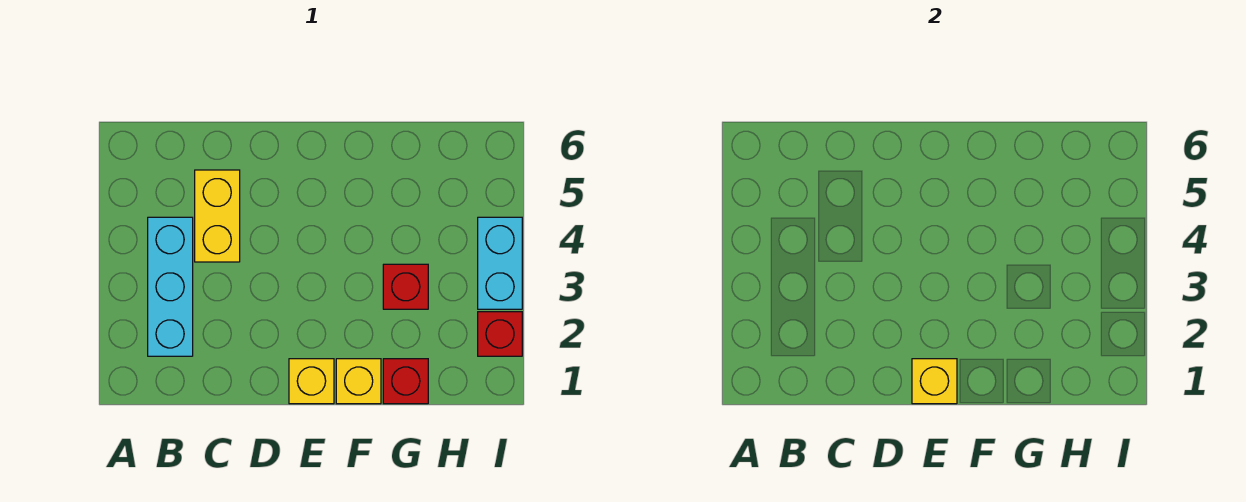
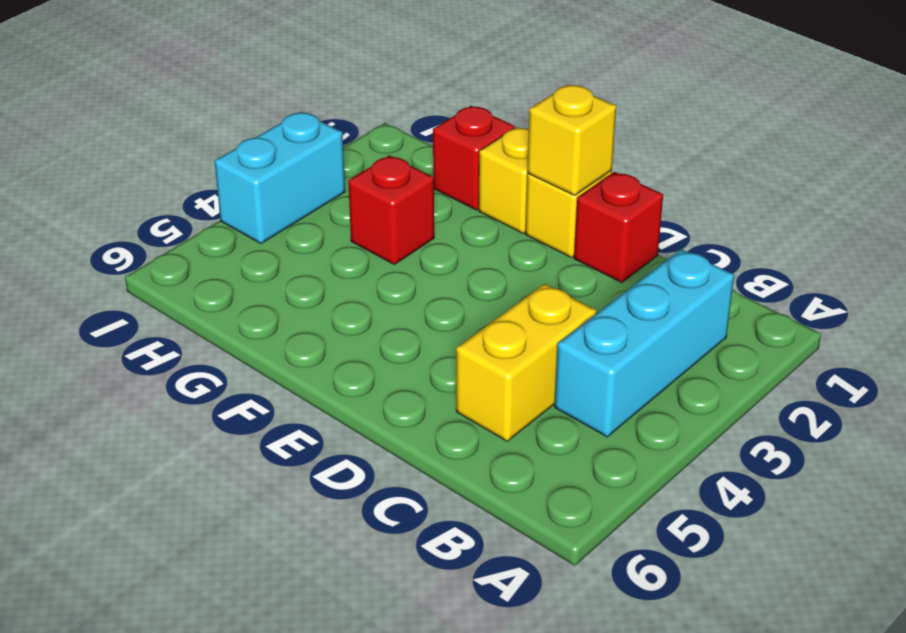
red 1x1 brick [478,312,522,356] -> red 1x1 brick moved to [574,172,663,283]

